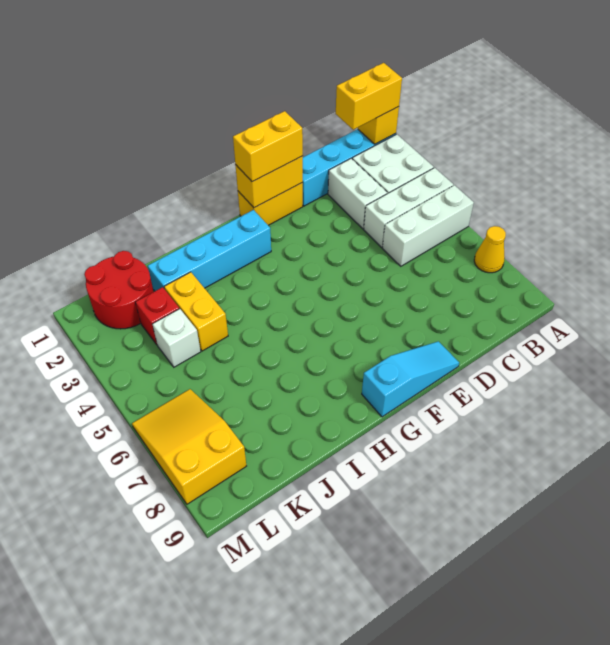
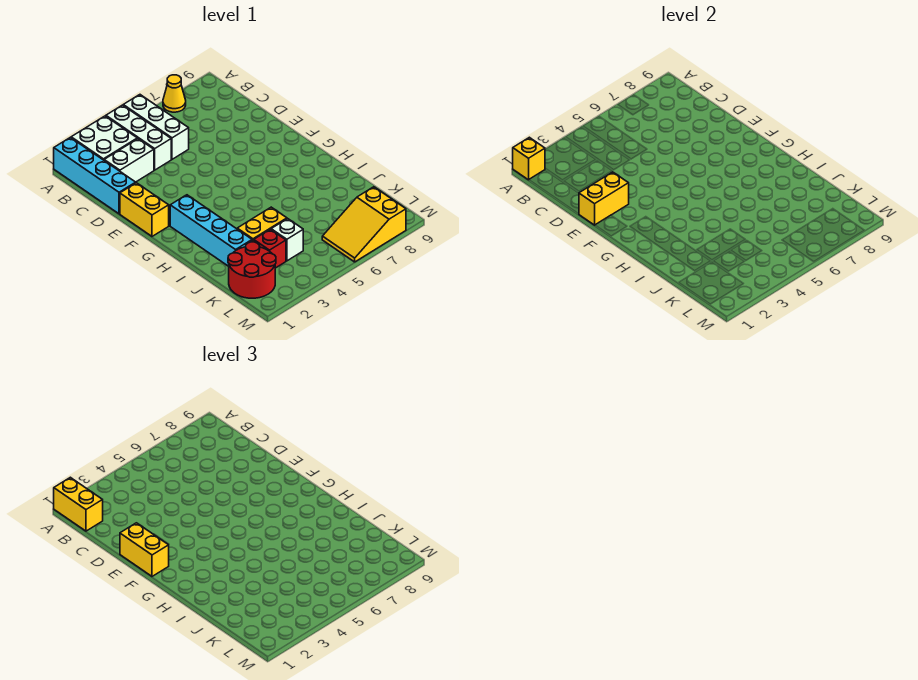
yellow 1x2 brick [235,156,303,208] -> yellow 1x2 brick turned to [579,172,629,225]
cyan 1x3 slope [362,341,459,417] -> none

